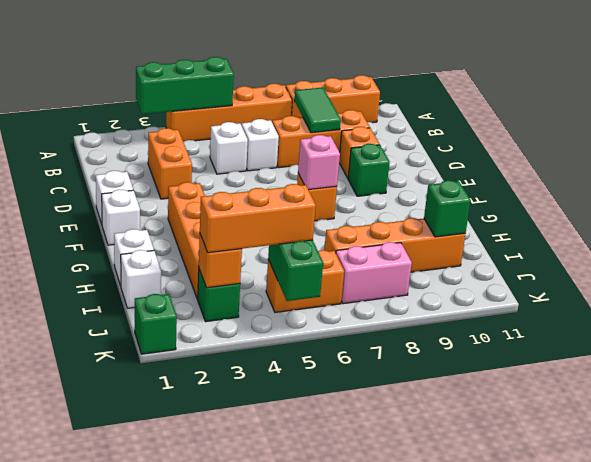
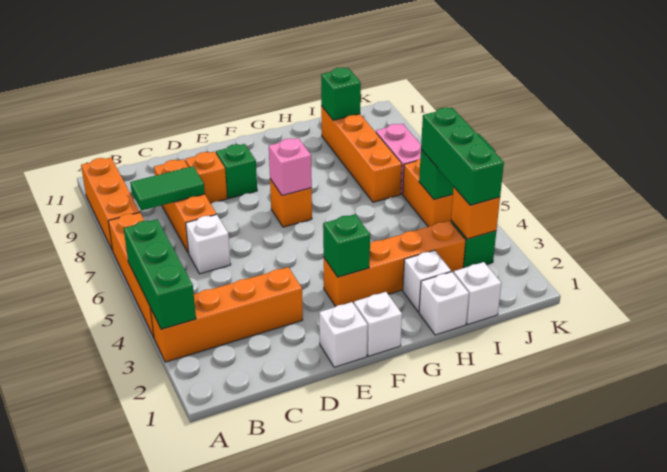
orange 1x2 brick [148,128,192,199] -> orange 1x4 brick [150,267,303,362]
white 1x1 brick [210,122,248,174] -> white 1x1 brick moved to [403,250,451,312]
orange 1x3 brick [200,184,316,253] -> green 1x3 brick [421,108,504,205]
green 1x1 brick [135,294,177,354] -> green 1x1 brick moved to [323,214,370,277]

